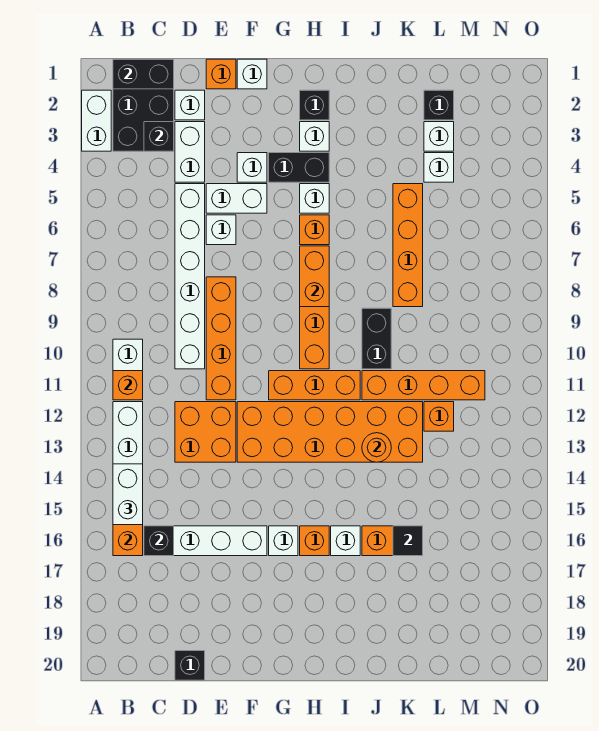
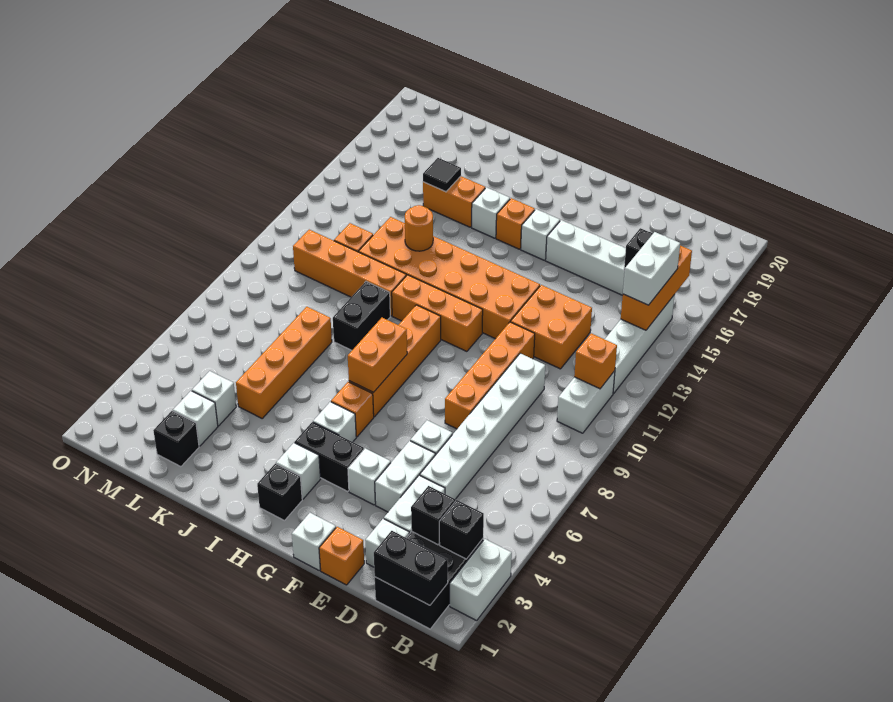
black 1x1 brick [175,651,205,680] -> black 1x1 brick moved to [439,500,484,559]
white 1x2 brick [206,184,267,213] -> white 1x2 brick turned to [375,441,435,512]

